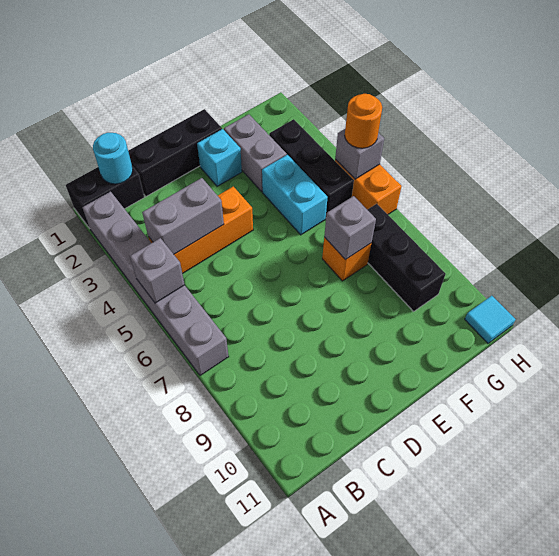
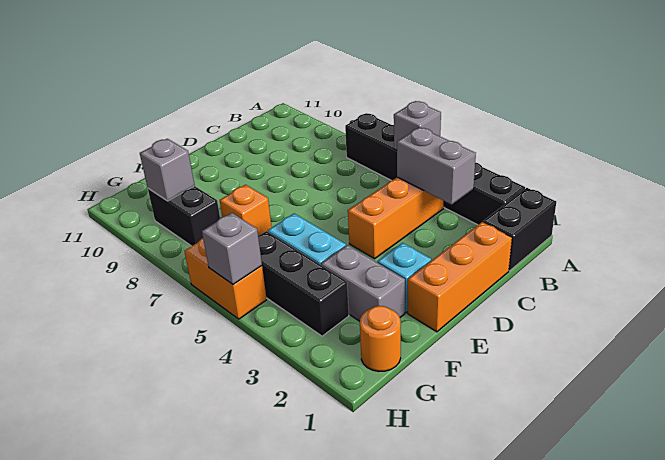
grey 1x6 brick [82,192,229,376] -> black 1x6 brick [345,113,525,225]
cyan 1x1 round brick [93,133,133,184] -> none
grey 1x2 brick [142,178,224,254] -> grey 1x2 brick turned to [397,127,476,204]
black 1x3 brick [128,109,222,196] -> orange 1x3 brick [408,222,512,332]
grey 1x1 brick [324,196,376,260] -> grey 1x1 brick moved to [140,139,195,201]
black 1x3 brick [367,204,446,312] -> black 1x2 brick [148,186,220,246]
orange 1x1 round brick [345,94,382,148] -> orange 1x1 round brick moved to [360,306,401,371]
cyan 1x1 tile [465,296,516,343] -> none

